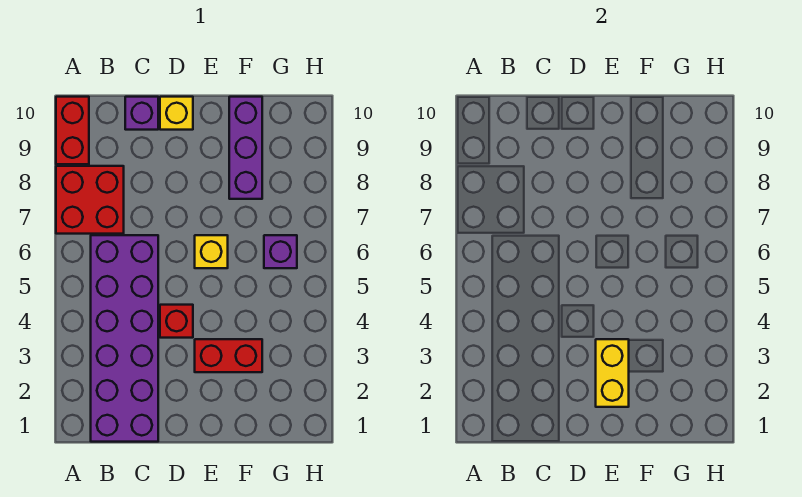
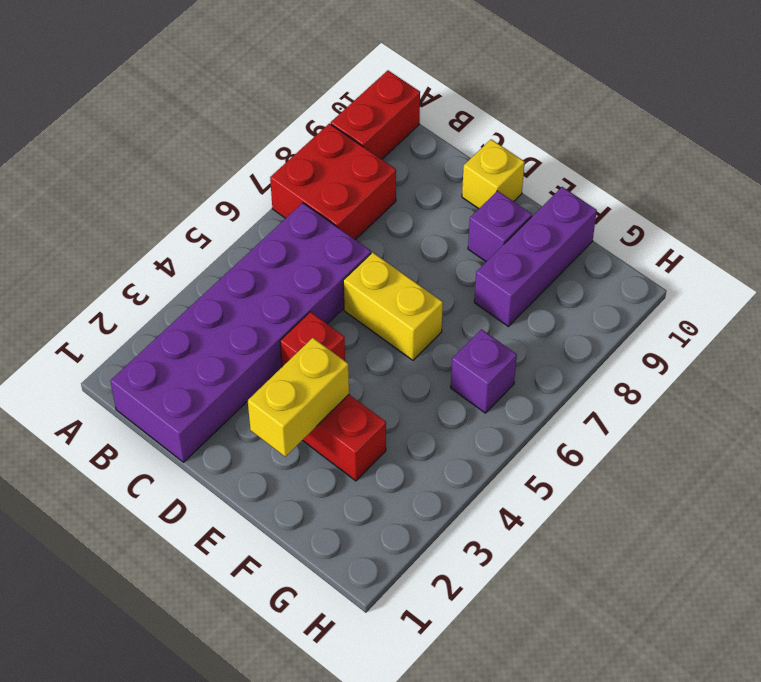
purple 1x1 brick [125,97,158,130] -> purple 1x1 brick moved to [468,191,532,262]
yellow 1x1 brick [195,235,228,268] -> yellow 1x2 brick [343,252,443,360]

